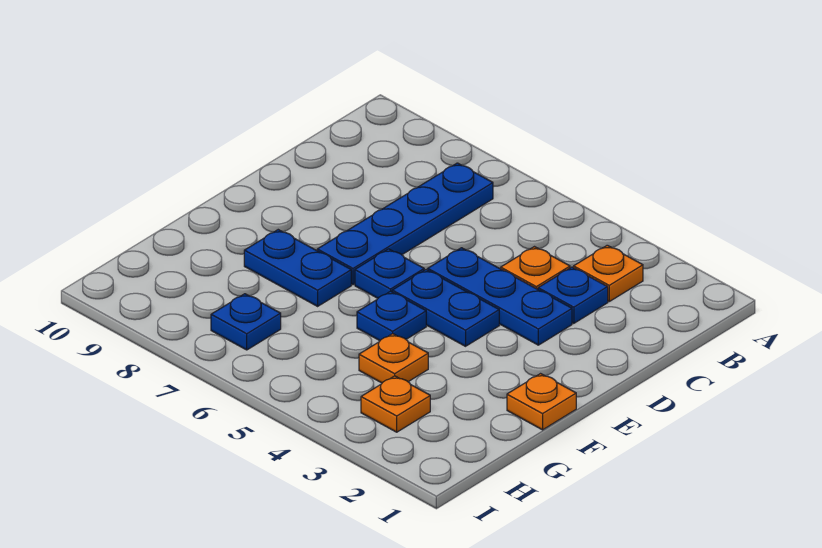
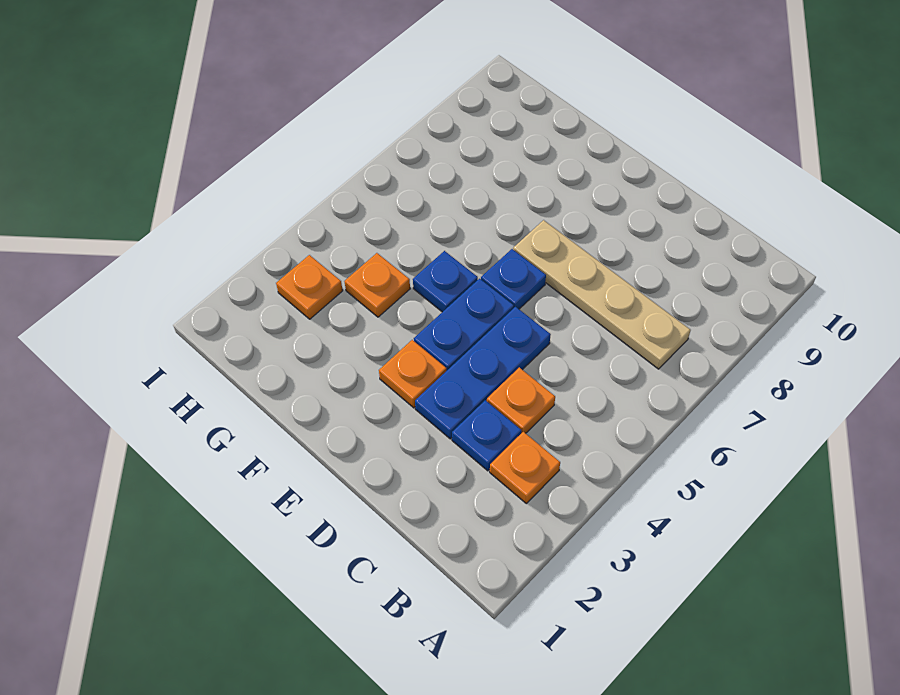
blue 1x4 plate [317,163,493,285] -> tan 1x4 plate [513,220,691,369]
orange 1x1 plate [507,374,576,430] -> orange 1x1 plate moved to [379,340,446,408]
blue 1x2 plate [244,230,351,306] -> none
blue 1x1 plate [211,294,281,350] -> none

